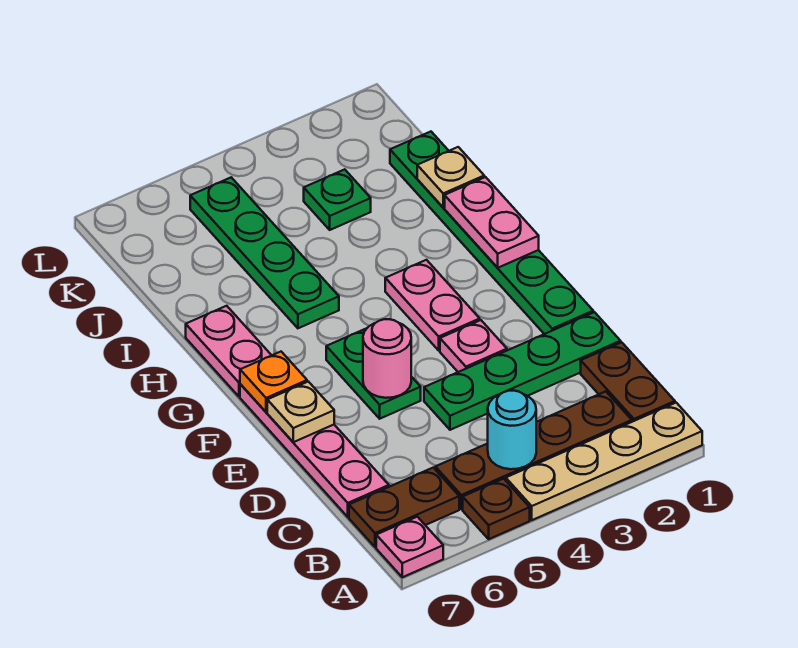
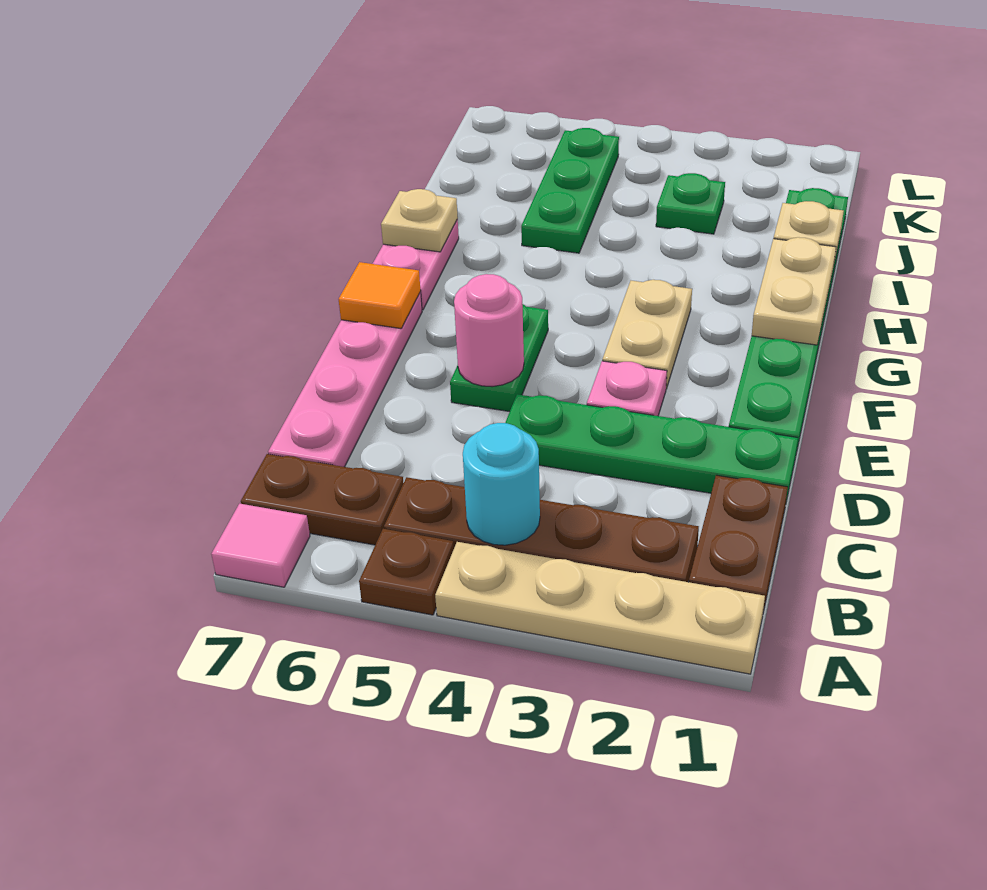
pink 1x1 plate [376,517,443,577] -> pink 1x1 tile [211,504,310,587]
tan 1x1 plate [267,382,334,442] -> tan 1x1 plate moved to [381,189,458,252]
pink 1x2 plate [385,260,480,350] -> tan 1x2 plate [602,280,692,389]
orange 1x1 plate [240,352,307,412] -> orange 1x1 tile [339,262,421,329]
pink 1x2 plate [445,177,539,268] -> tan 1x2 plate [752,237,836,345]
green 1x4 plate [190,177,339,328] -> green 1x3 plate [521,128,619,253]

